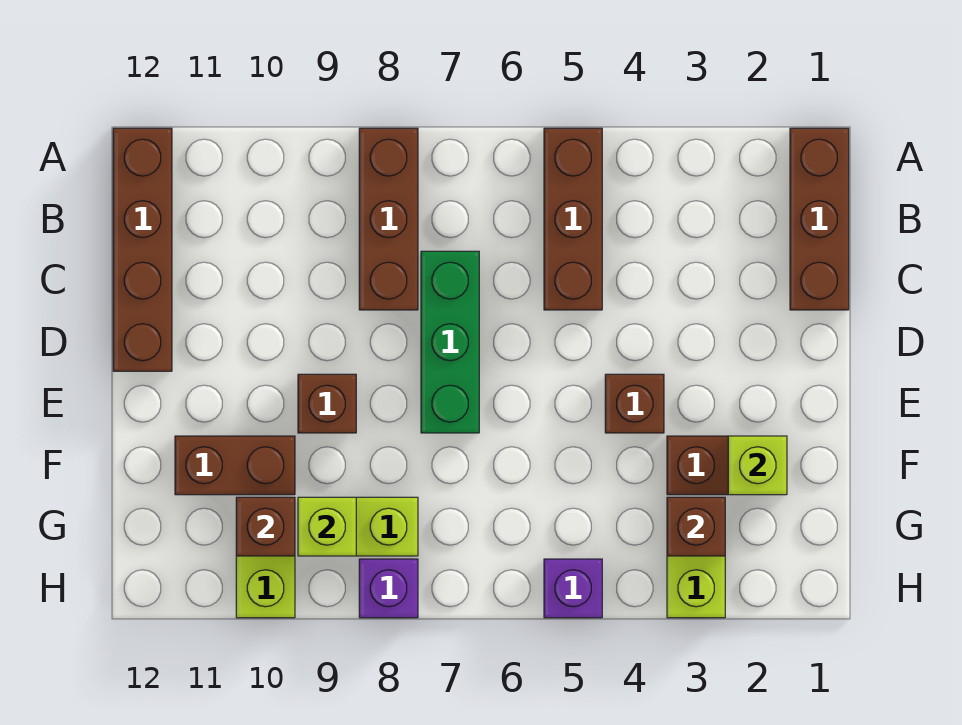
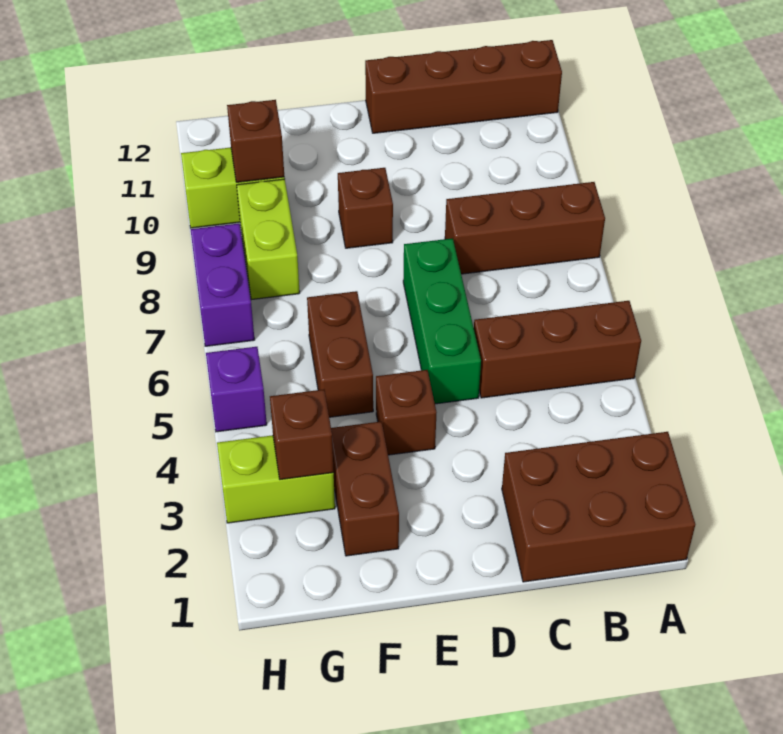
brown 1x3 brick [790,128,849,310] -> brown 2x3 brick [502,432,695,582]
green 1x3 brick [421,251,479,433] -> green 1x3 brick turned to [403,238,481,404]
lime 1x1 brick [728,436,787,495] -> none
brown 1x2 brick [175,436,295,495] -> brown 1x2 brick moved to [307,291,373,417]
lime 1x1 brick [298,497,356,556] -> none
purple 1x1 brick [359,559,418,618] -> purple 1x2 brick [191,224,255,346]

